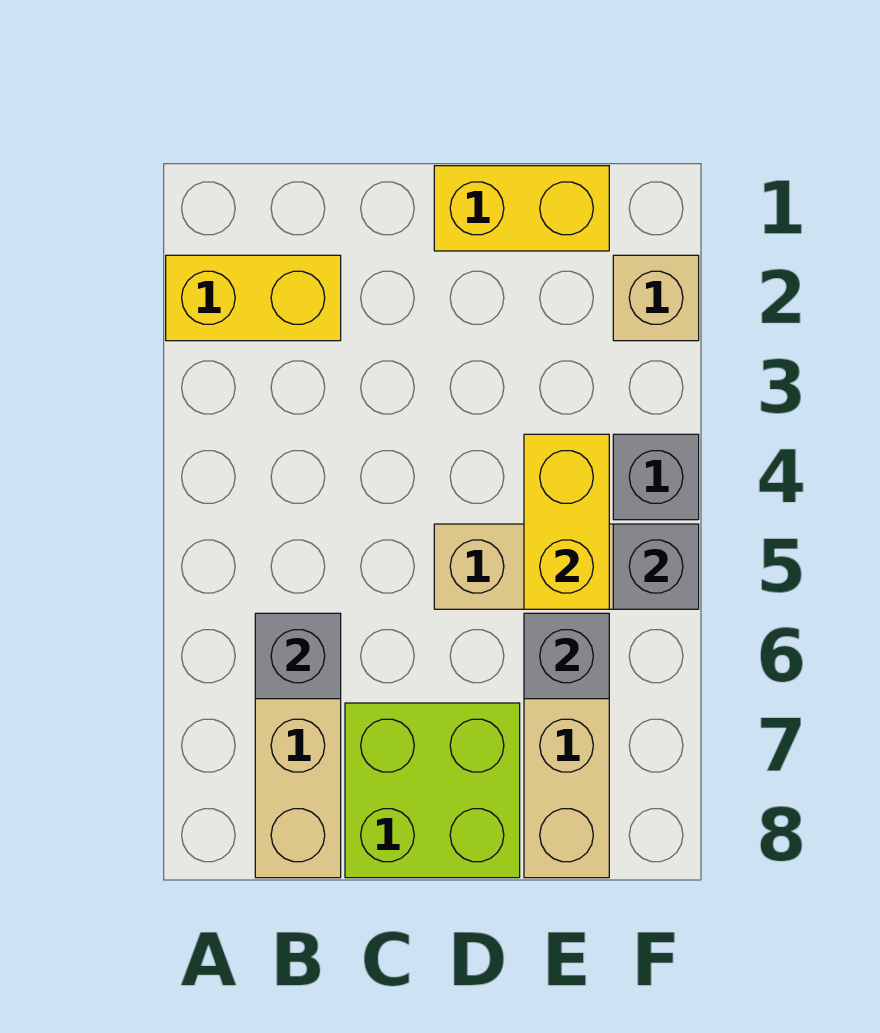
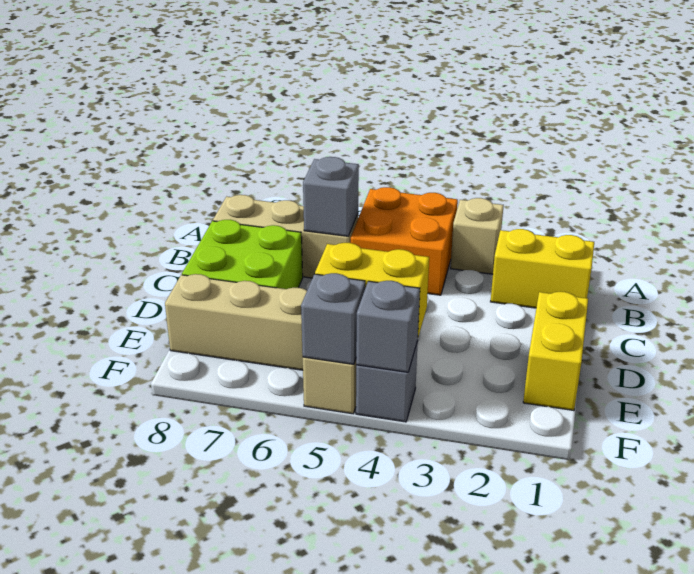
yellow 1x2 brick [166,255,341,341] -> yellow 1x2 brick turned to [491,229,594,308]
none -> orange 2x2 brick [351,187,458,295]
grey 1x1 brick [524,613,609,699] -> grey 1x1 brick moved to [356,281,420,372]
tan 1x1 brick [613,255,699,341] -> tan 1x1 brick moved to [451,198,504,274]

